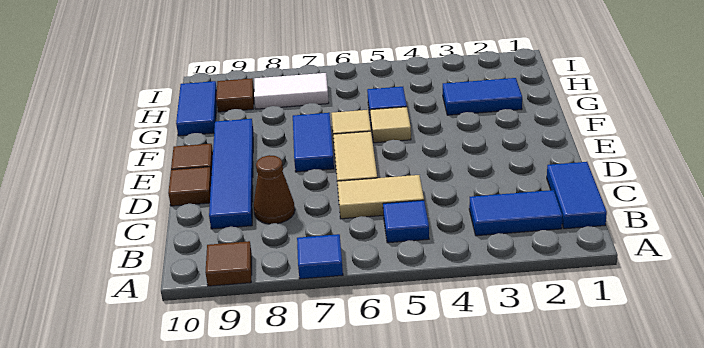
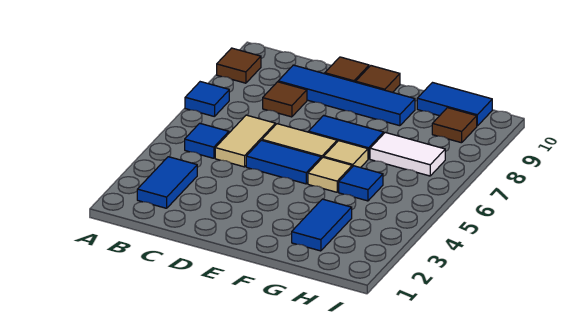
blue 1x2 tile [547,162,607,229] -> blue 1x2 tile moved to [246,140,321,184]
brown 1x1 cone [254,155,295,224] -> brown 1x1 tile [263,82,307,117]
white 1x2 tile [254,73,329,109] -> white 1x2 tile turned to [370,133,445,176]

